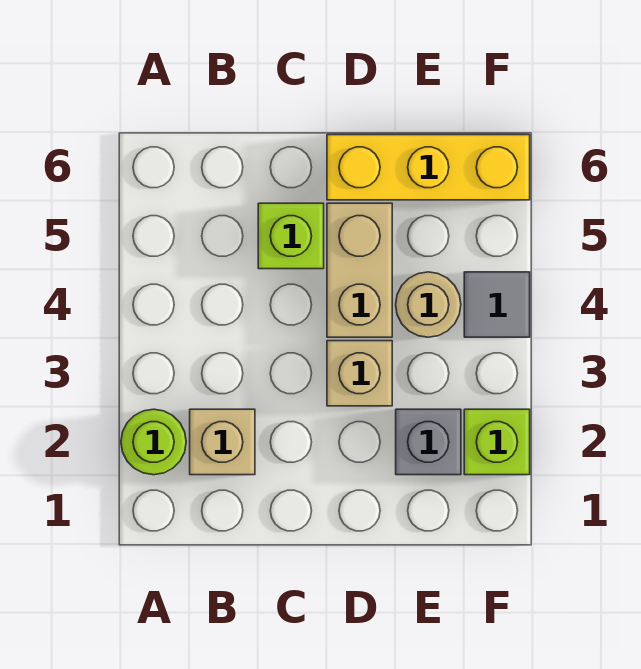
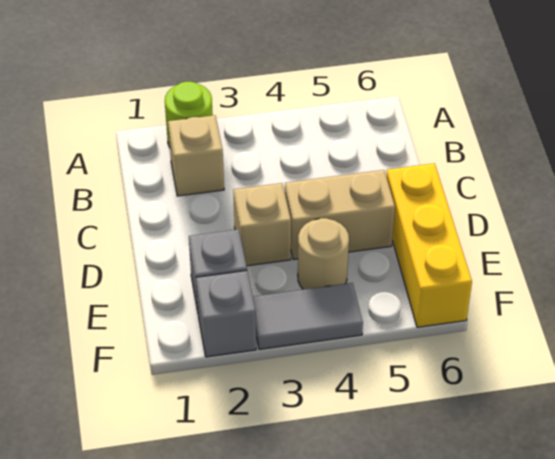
lime 1x1 brick [258,203,324,269] -> none
lime 1x1 brick [464,409,530,475] -> grey 1x1 brick [196,271,256,357]
grey 1x1 tile [464,272,530,337] -> grey 1x2 tile [253,283,363,350]

